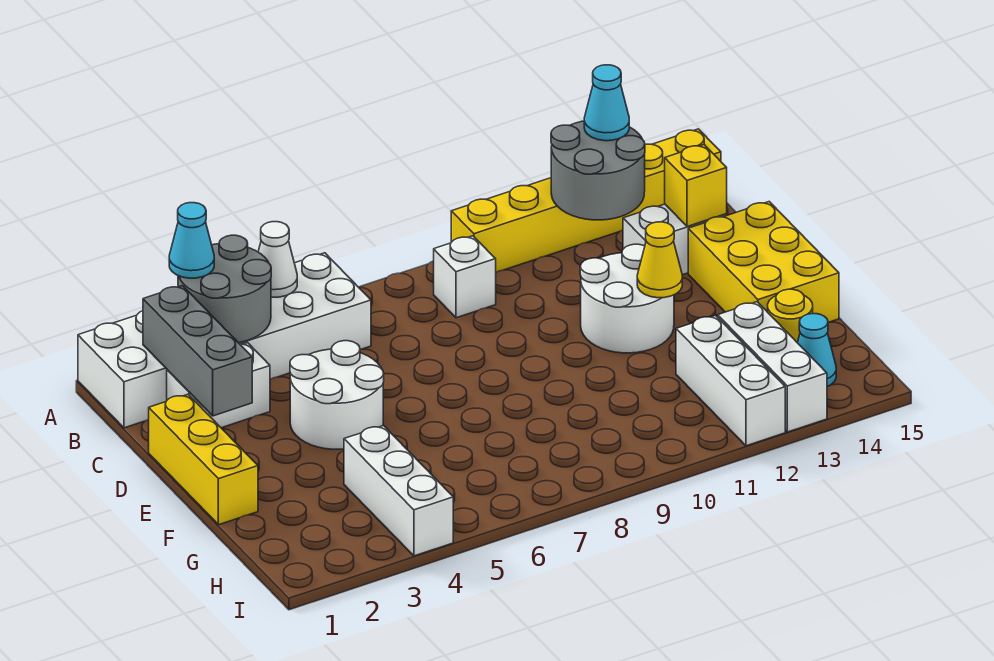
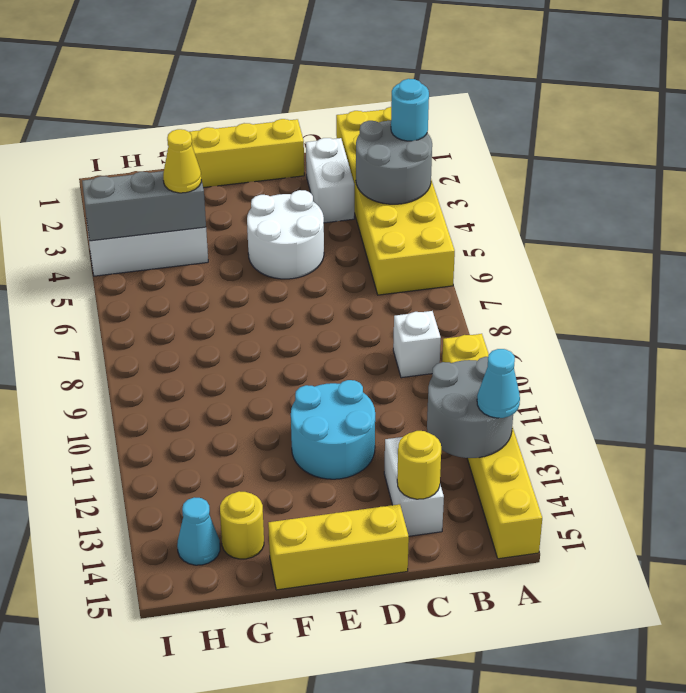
white 2x6 brick [78,253,371,428] -> yellow 2x6 brick [336,107,455,295]
cyan 1x1 cone [169,203,214,278] -> cyan 1x1 round brick [391,79,429,141]
white 1x1 cone [258,222,297,297] -> none
grey 1x3 brick [143,286,252,416] -> grey 1x3 brick moved to [82,171,206,241]
yellow 1x1 brick [665,145,727,227] -> yellow 1x1 round brick [397,431,441,499]
white 2x2 round brick [580,244,674,353] -> cyan 2x2 round brick [291,380,375,479]
yellow 2x3 brick [688,202,839,322] -> yellow 1x3 brick [268,504,409,590]
yellow 1x1 cone [637,222,682,298] -> yellow 1x1 cone moved to [163,129,201,193]
white 1x3 brick [676,315,785,446] -> none
white 1x3 brick [718,302,827,432] -> none

